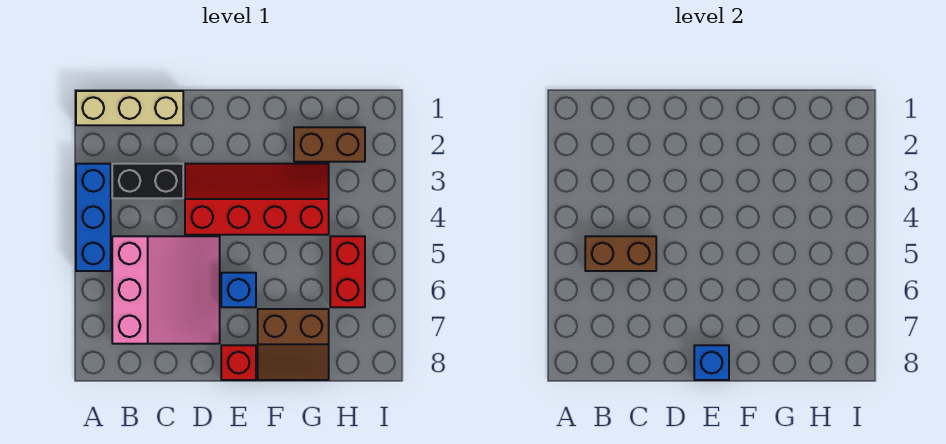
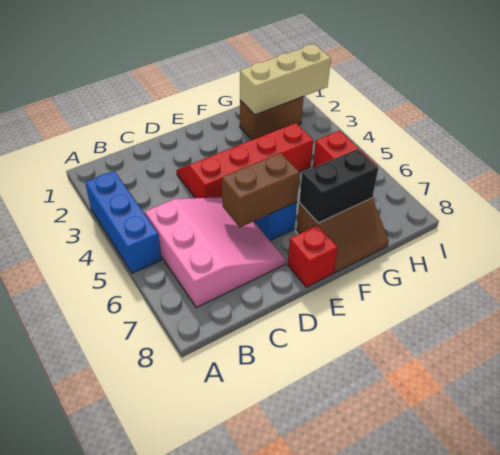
tan 1x3 brick [76,91,183,125] -> tan 1x3 brick moved to [240,44,331,115]
black 1x2 brick [112,164,183,198] -> black 1x2 brick moved to [299,149,379,223]
brown 1x2 brick [585,236,656,271] -> brown 1x2 brick moved to [222,153,300,227]
blue 1x1 brick [694,345,729,380] -> none

